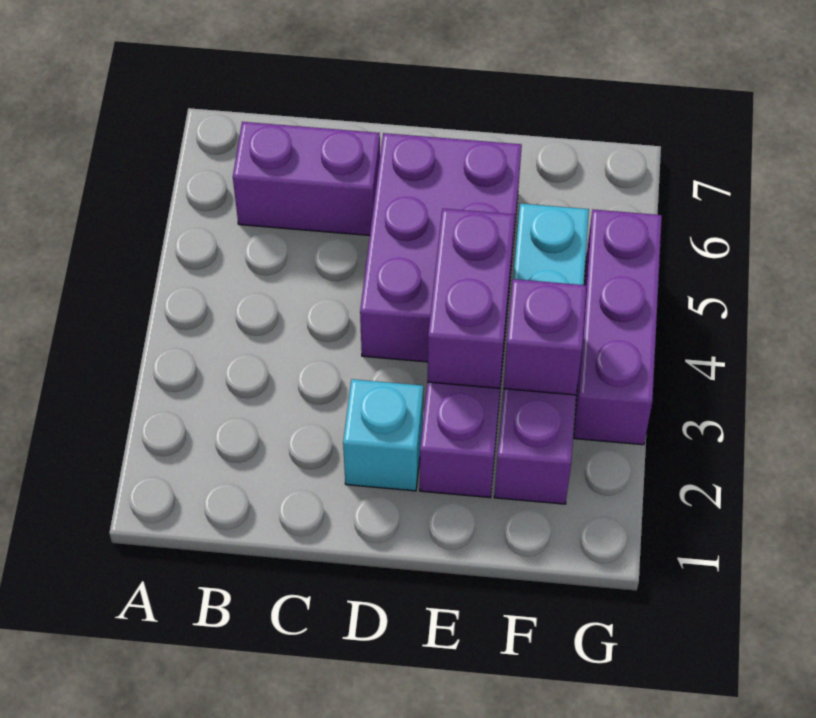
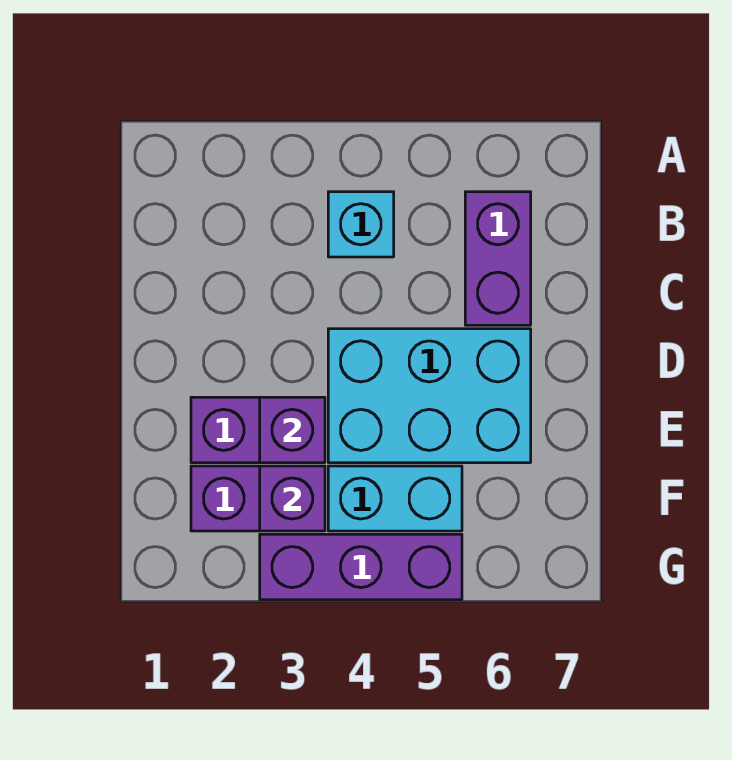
cyan 1x1 brick [343,379,423,491] -> cyan 1x1 brick moved to [328,192,394,257]
purple 2x3 brick [360,133,522,362] -> cyan 2x3 brick [328,329,531,463]
purple 1x2 brick [427,209,515,388] -> purple 1x1 brick [260,397,325,463]

